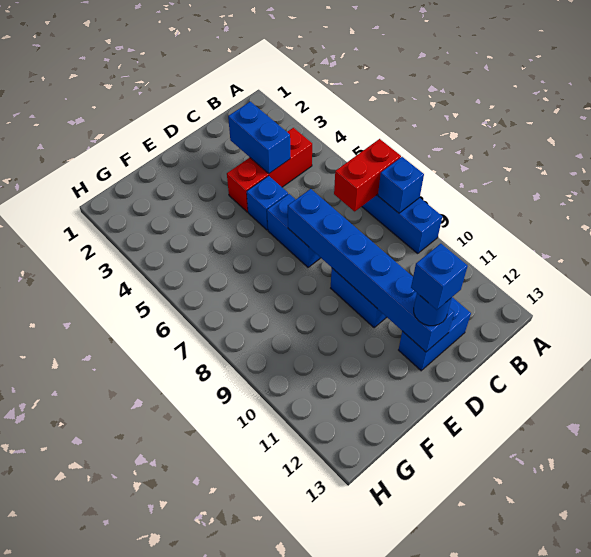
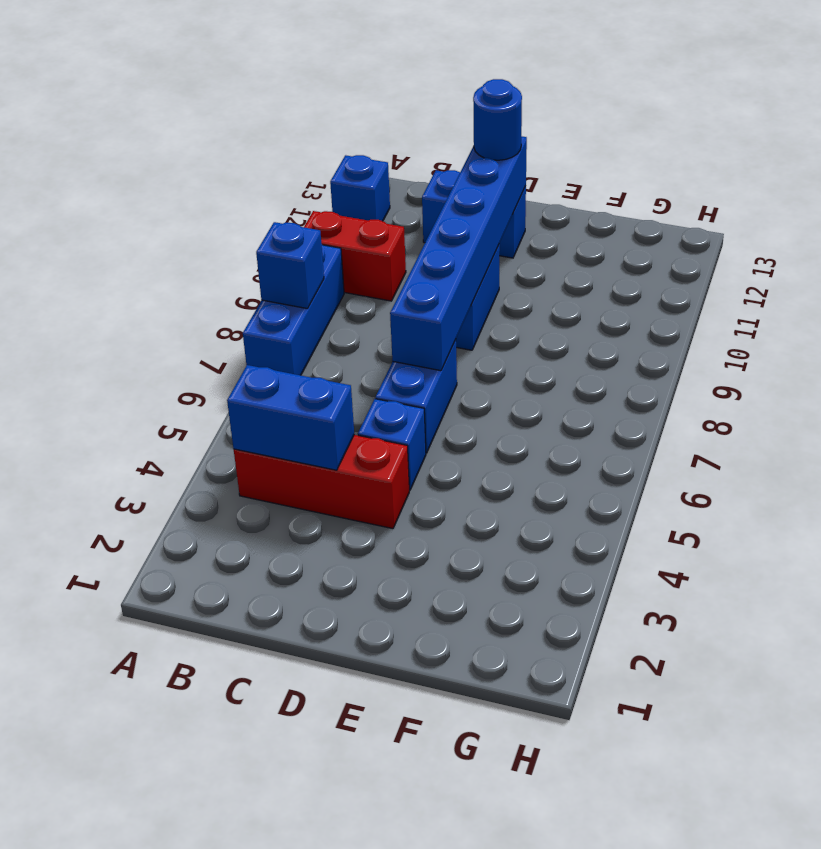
red 1x2 brick [334,139,401,211] -> red 1x2 brick moved to [304,211,406,301]
blue 1x2 brick [228,102,290,173] -> blue 1x2 brick turned to [227,365,354,470]
blue 1x1 brick [411,244,468,310] -> blue 1x1 brick moved to [330,155,390,221]

